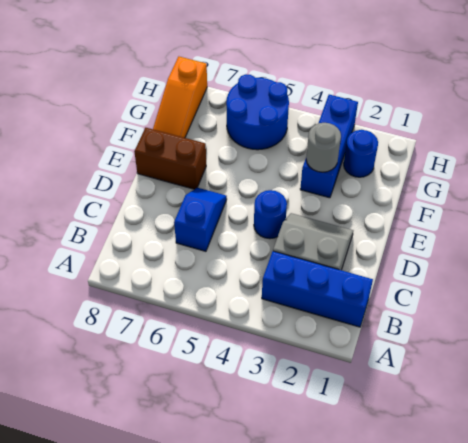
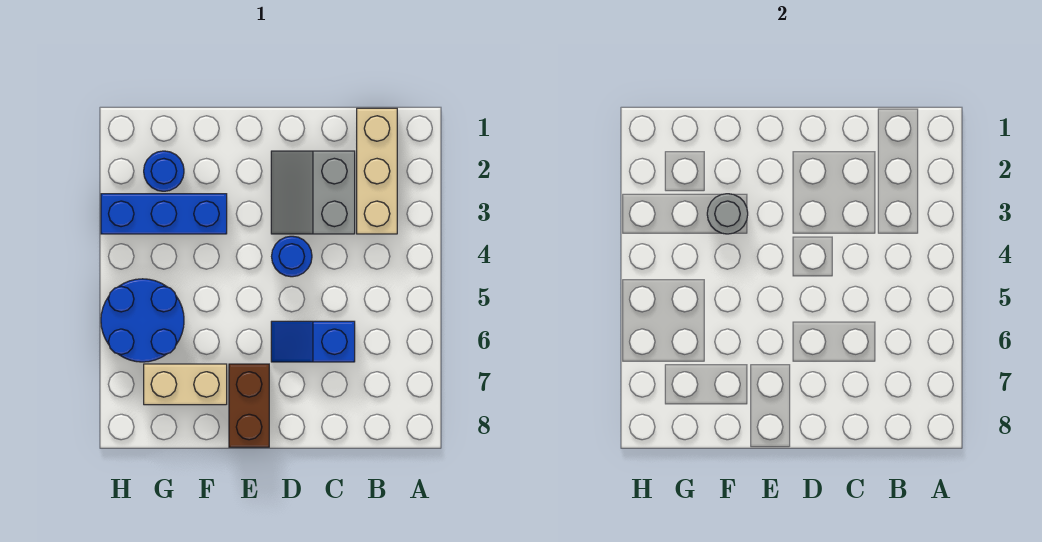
blue 1x3 brick [262,251,373,327] -> tan 1x3 brick [357,108,397,234]
none -> tan 1x2 brick [144,364,227,405]
orange 1x3 slope [153,57,207,138] -> none

